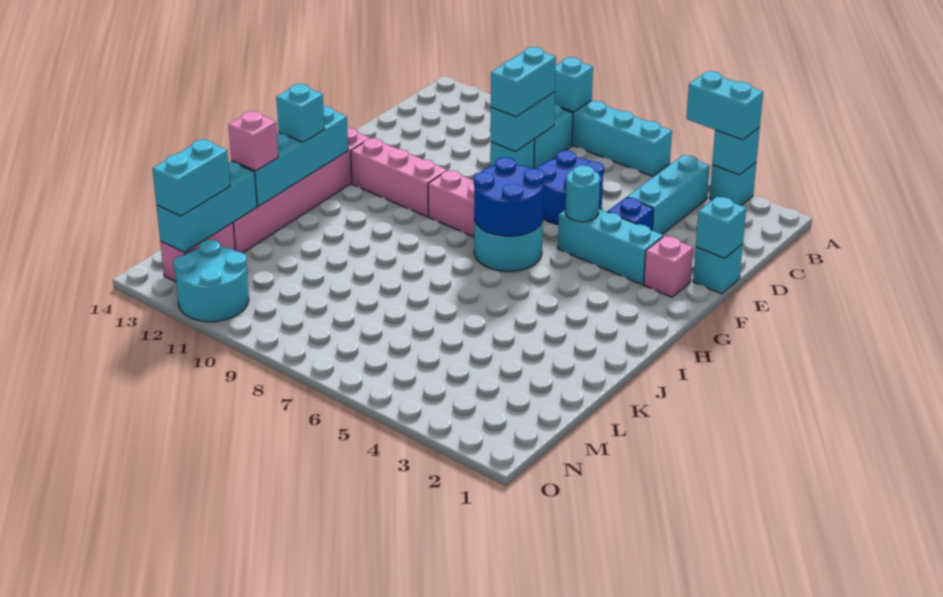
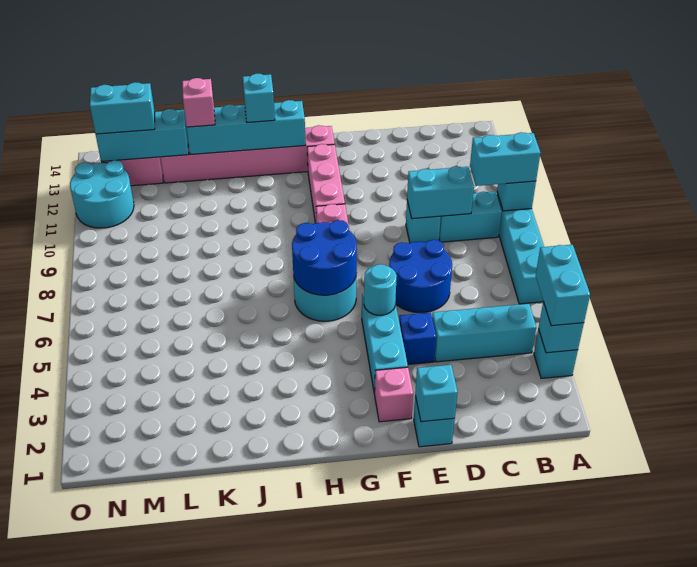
cyan 1x2 brick [491,47,556,117] -> cyan 1x2 brick moved to [470,132,540,186]

